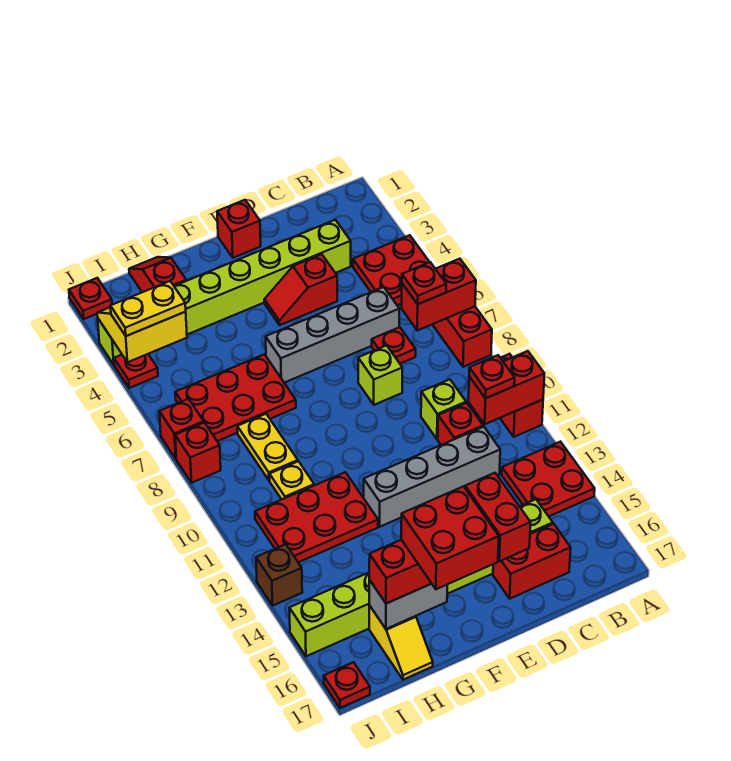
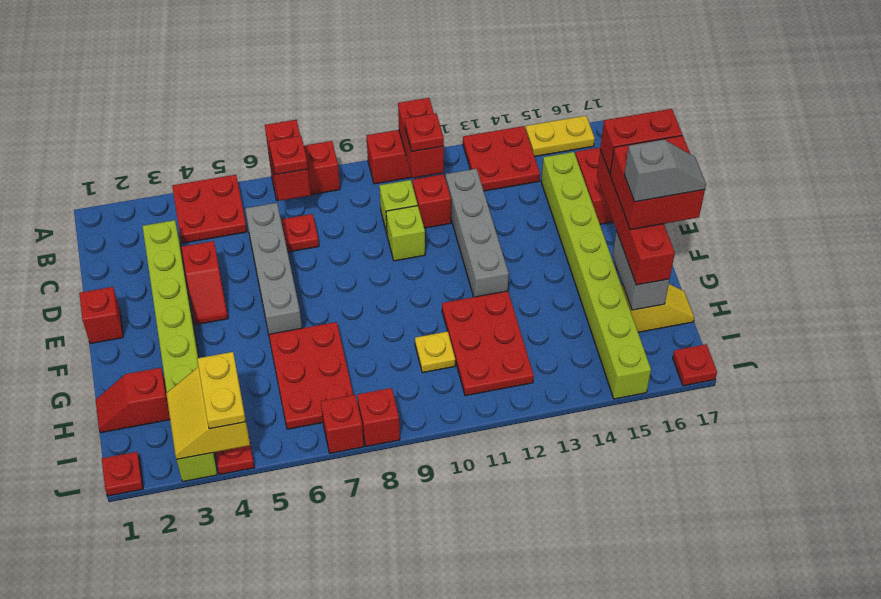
lime 1x1 brick [358,345,402,405] -> lime 1x1 brick moved to [386,206,425,261]
none -> grey 1x2 slope [624,140,706,202]
yellow 1x2 plate [237,414,298,480] -> yellow 1x2 plate moved to [526,116,595,156]
brown 1x1 brick [256,544,302,605] -> none

